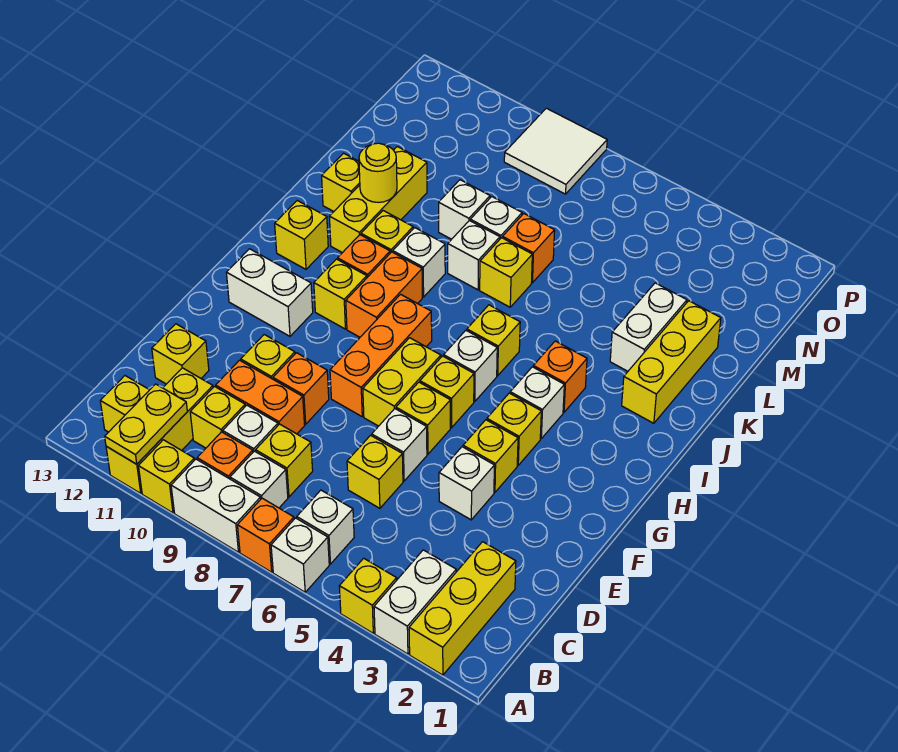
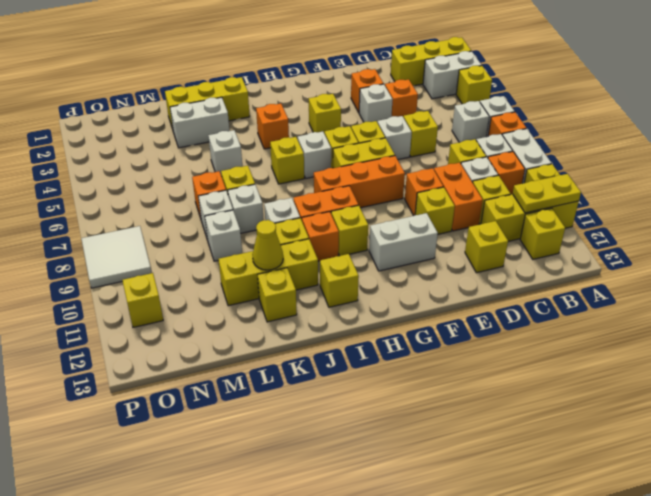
none -> orange 1x1 brick [385,79,418,117]
none -> orange 1x1 brick [351,69,384,112]
yellow 1x1 brick [463,420,518,492] -> yellow 1x1 brick moved to [122,273,163,327]
white 1x2 brick [226,249,313,336] -> white 1x2 brick turned to [369,213,438,271]
white 1x1 brick [510,367,564,438] -> white 1x1 brick moved to [208,130,243,174]
yellow 1x1 round brick [359,143,397,202] -> yellow 1x1 cone [252,220,283,270]

